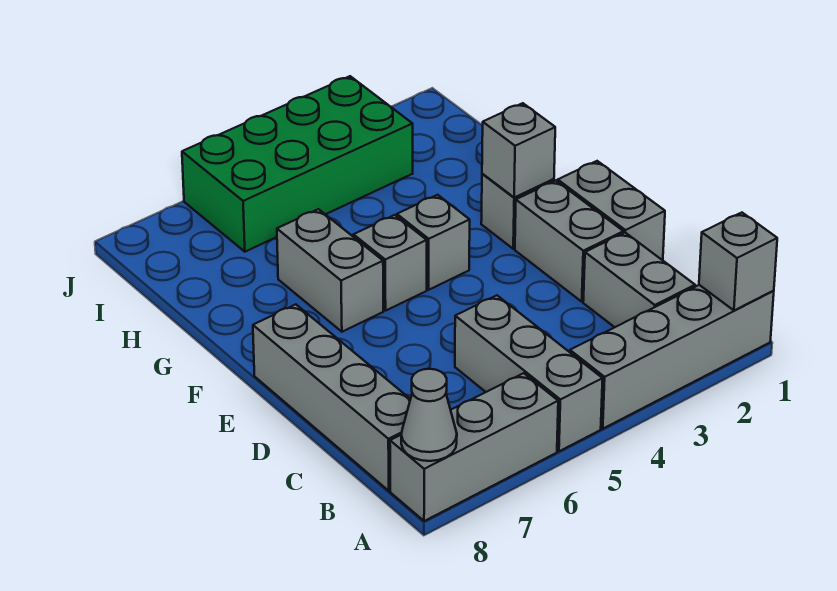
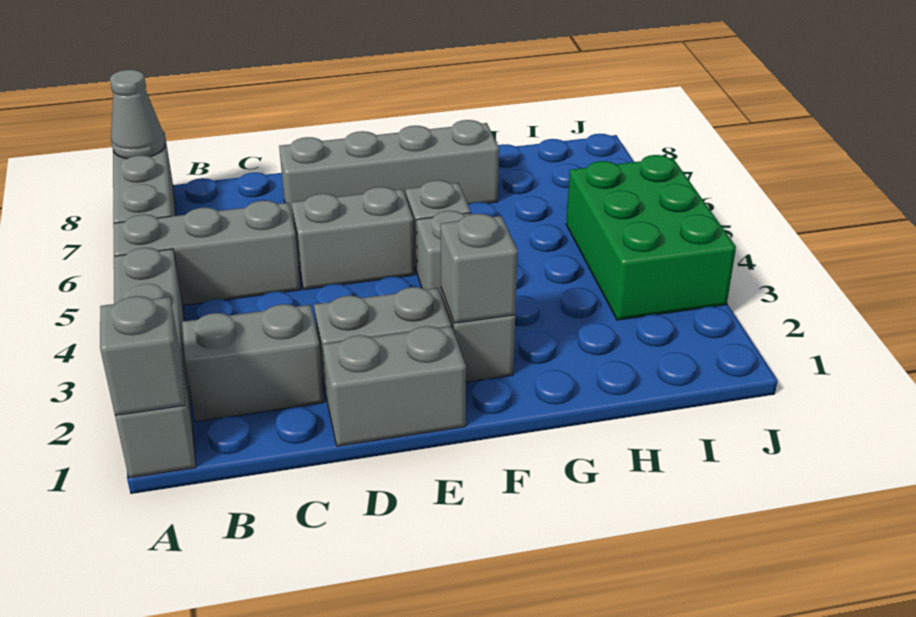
grey 1x4 brick [253,305,410,491] -> grey 1x4 brick moved to [279,120,499,220]
grey 1x2 brick [277,209,383,332] -> grey 1x2 brick moved to [292,187,415,289]
green 2x4 brick [182,76,413,252] -> green 2x3 brick [566,155,736,320]

